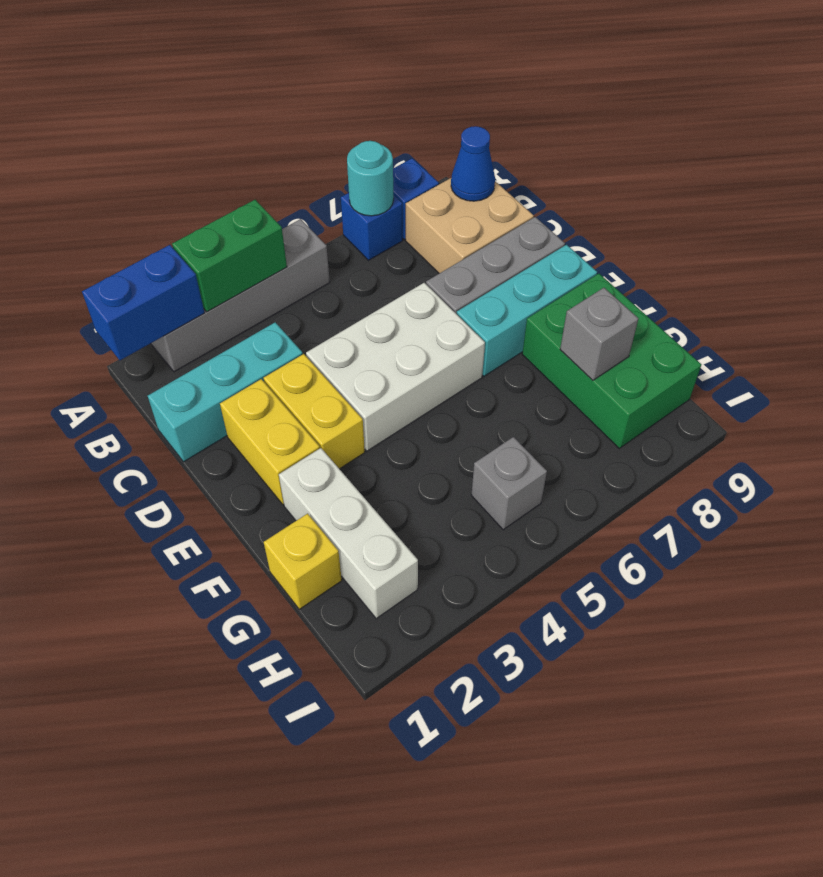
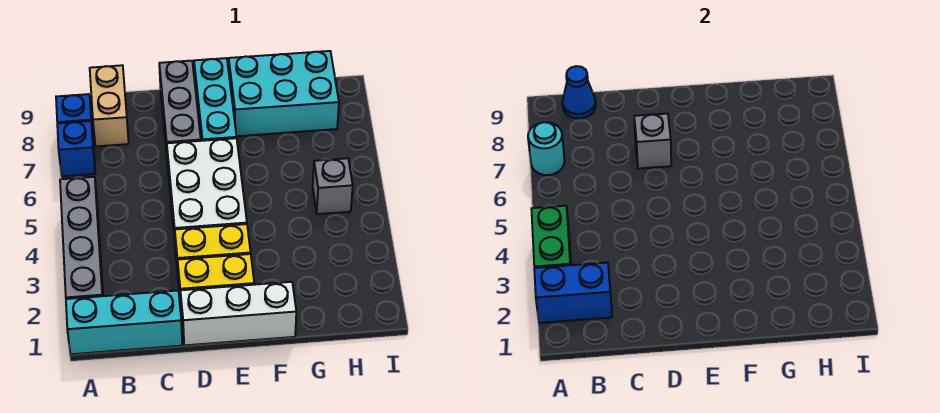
blue 1x2 brick [82,245,205,360] -> blue 1x2 brick turned to [534,263,612,323]
tan 2x2 brick [406,178,534,273] -> tan 1x2 brick [90,65,129,146]
cyan 1x3 brick [148,322,303,462] -> cyan 1x3 brick turned to [66,290,182,354]
white 1x3 brick [279,448,418,618] -> white 1x3 brick moved to [180,282,296,345]
green 2x3 brick [522,274,701,448] -> cyan 2x3 brick [229,51,339,136]
yellow 1x1 brick [264,514,342,609] -> none
grey 1x1 brick [560,288,638,380] -> grey 1x1 brick moved to [634,114,671,169]

